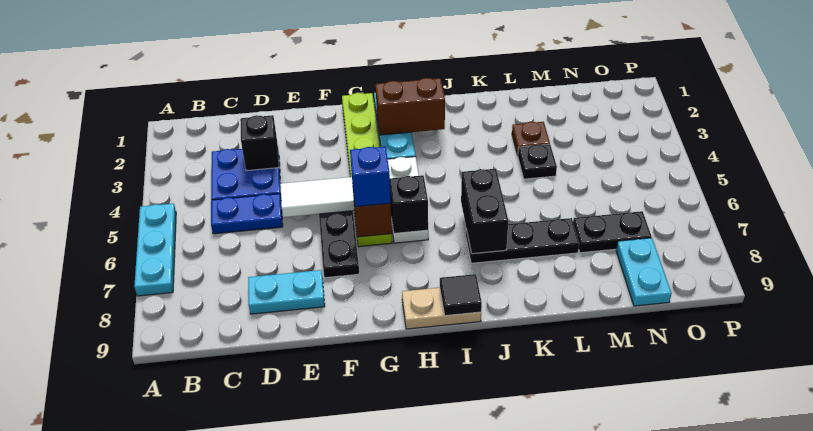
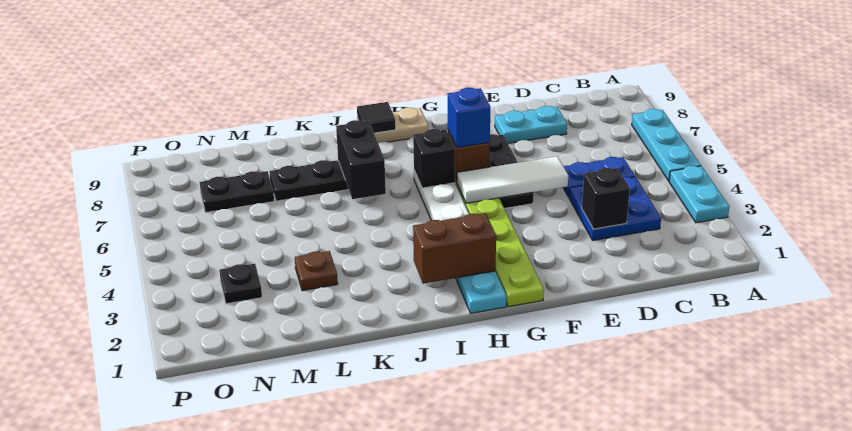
black 1x1 plate [518,144,557,179] -> black 1x1 plate moved to [219,264,262,304]
cyan 1x2 plate [616,238,672,306] -> cyan 1x2 plate moved to [669,166,730,223]

